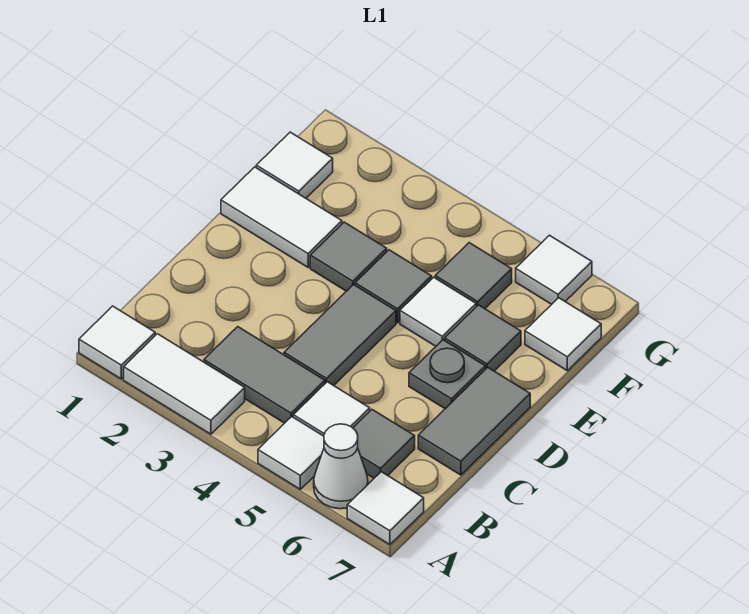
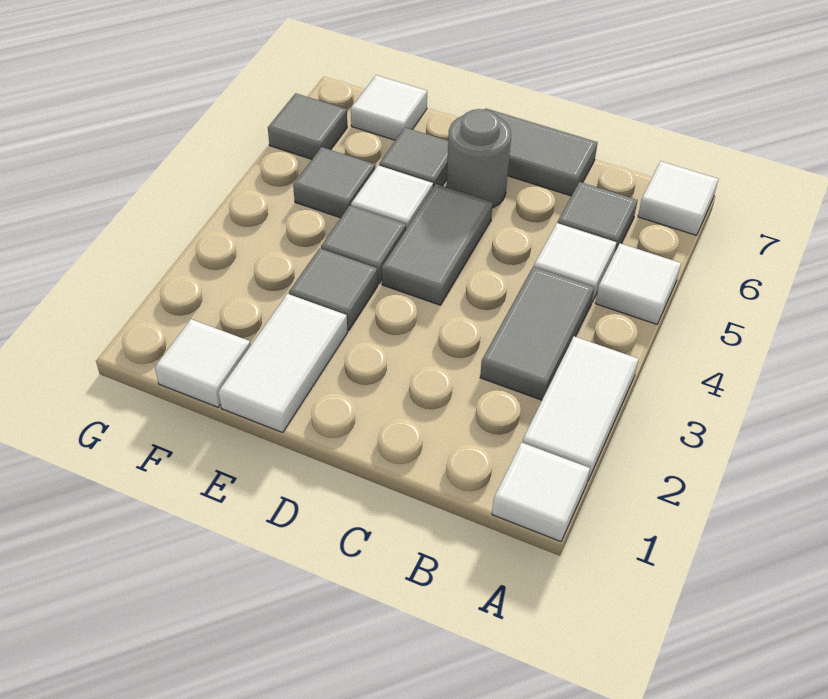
white 1x1 cone [314,424,368,509] -> none
grey 1x2 tile [284,285,396,385] -> grey 1x2 tile turned to [382,184,493,305]
grey 1x1 plate [409,340,486,409] -> grey 1x1 round brick [446,109,511,208]
white 1x1 tile [516,235,592,304] -> grey 1x1 tile [268,93,347,159]

